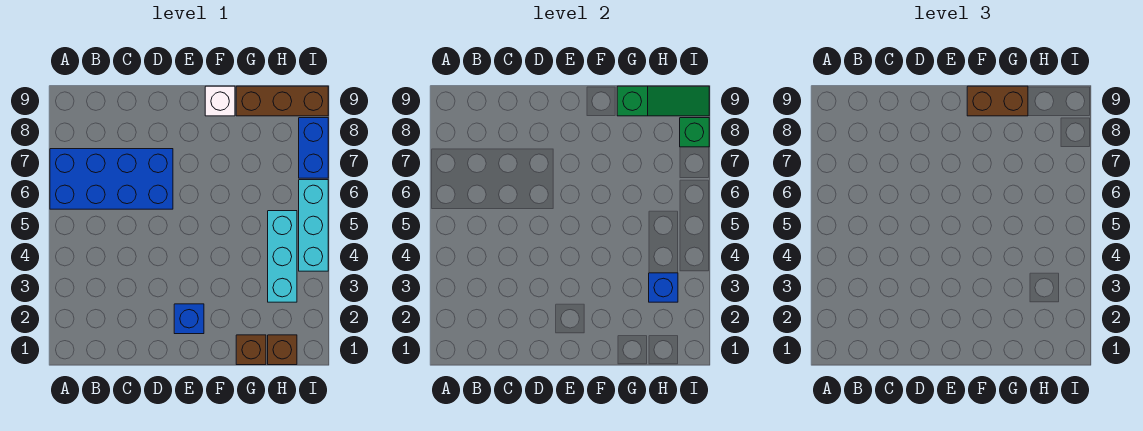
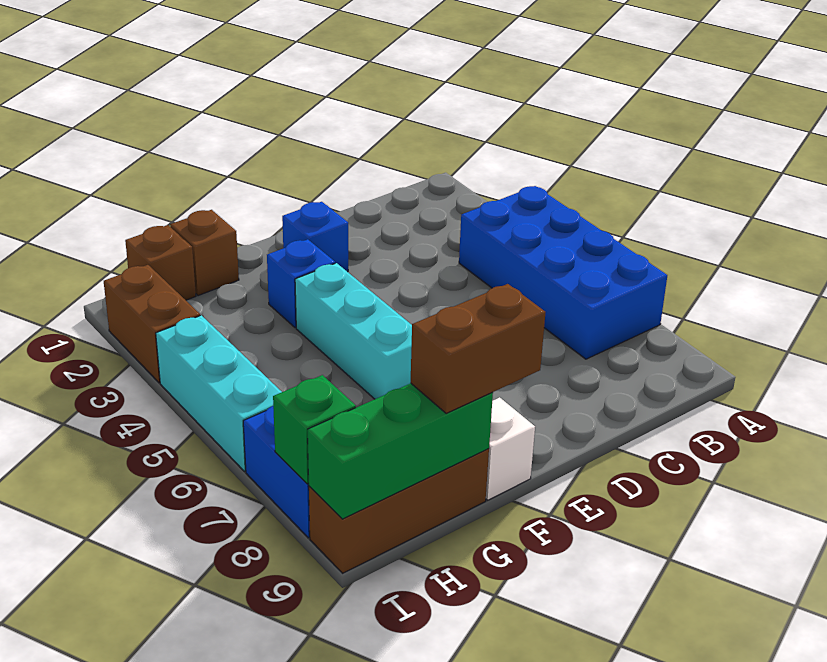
blue 2x4 brick [50,149,173,209] -> blue 2x4 brick turned to [459,186,667,359]
green 1x3 slope [617,86,709,116] -> green 1x3 brick [308,383,493,519]
cyan 1x3 brick [268,211,297,302] -> cyan 1x3 brick moved to [295,263,412,399]
blue 1x1 brick [649,273,678,302] -> blue 1x1 brick moved to [267,239,335,328]
none -> brown 1x2 brick [104,265,200,383]

